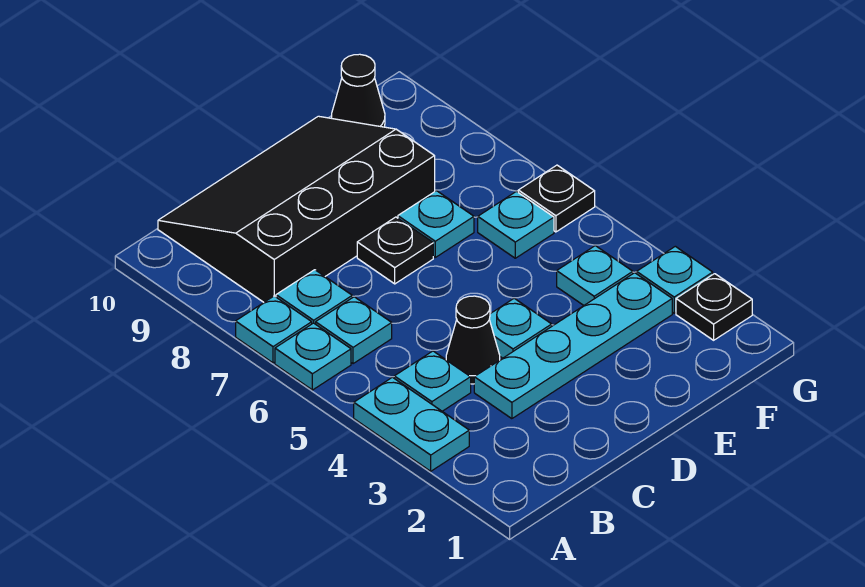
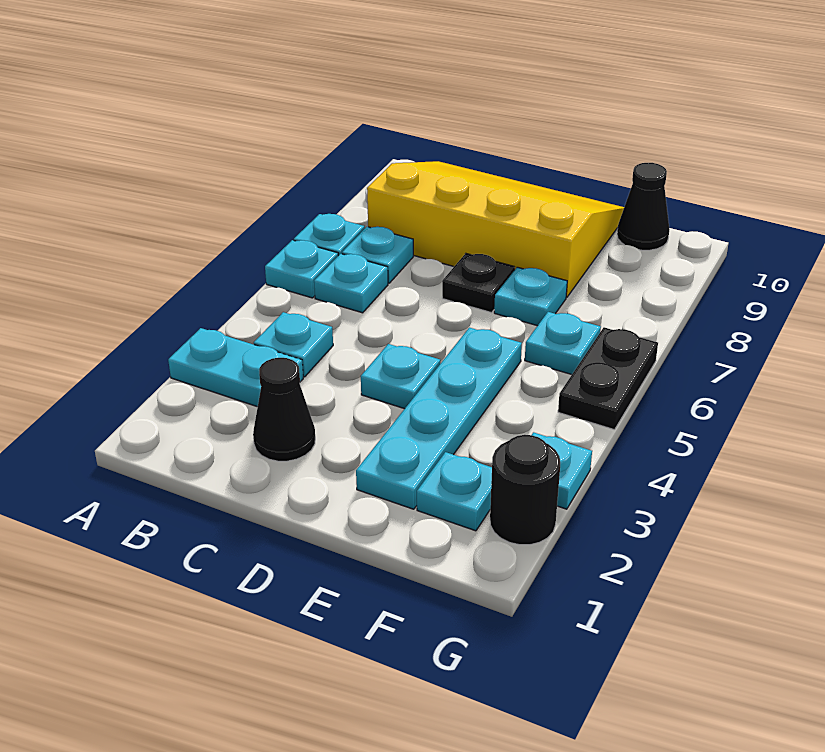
cyan 1x2 plate [354,377,469,471] -> cyan 1x2 plate turned to [168,328,303,407]
black 3x4 slope [158,116,435,302] -> yellow 3x4 slope [367,161,624,298]
cyan 1x4 plate [474,273,672,419] -> cyan 1x4 plate turned to [356,328,522,509]
black 1x1 cone [446,296,500,384] -> black 1x1 cone moved to [253,358,315,461]
cyan 1x1 plate [557,246,633,305] -> cyan 1x1 plate moved to [417,452,492,531]
black 1x1 plate [676,274,752,340] -> black 1x1 round brick [490,435,560,545]
black 1x1 plate [518,165,595,232] -> black 1x2 plate [558,327,658,430]

